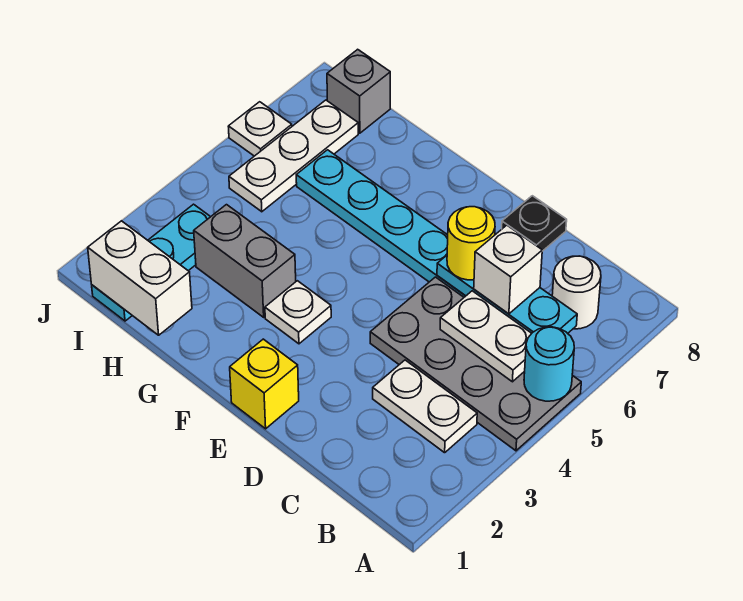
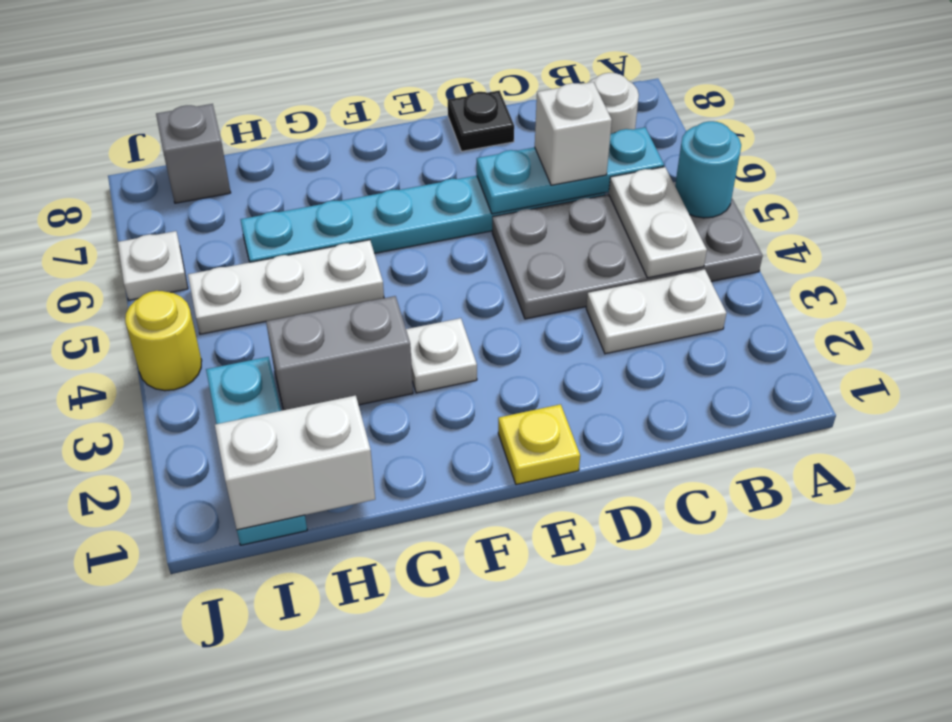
white 1x2 plate [440,291,532,382] -> white 1x2 plate turned to [609,167,707,278]
yellow 1x1 round brick [447,207,495,280] -> yellow 1x1 round brick moved to [125,291,202,391]
yellow 1x1 brick [230,339,299,429] -> yellow 1x1 plate [498,404,580,485]
white 1x3 plate [229,100,358,212] -> white 1x3 plate turned to [188,240,384,334]

